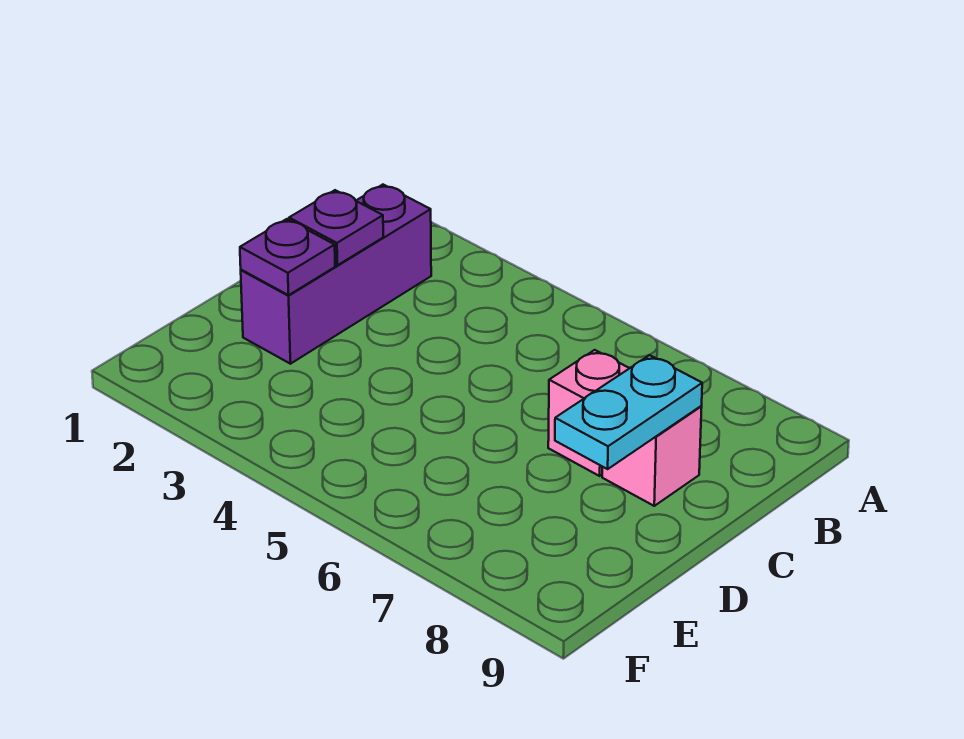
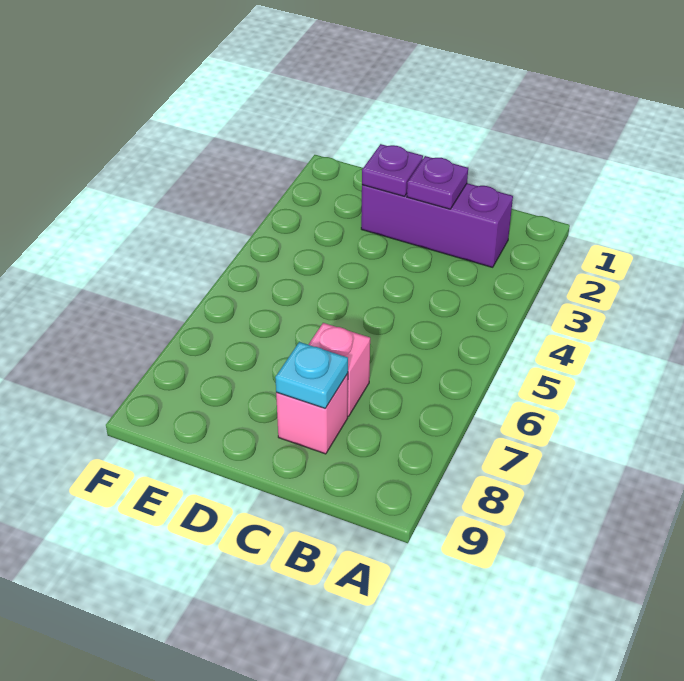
cyan 1x2 plate [555,355,702,469] -> cyan 1x1 plate [275,342,348,408]

